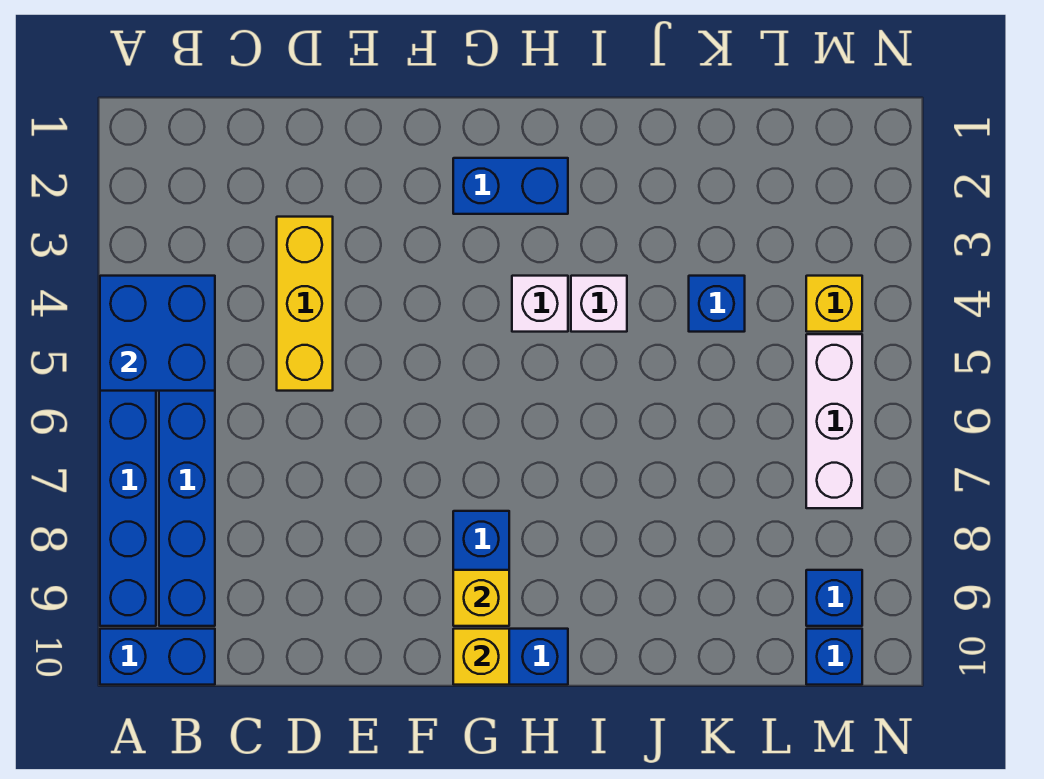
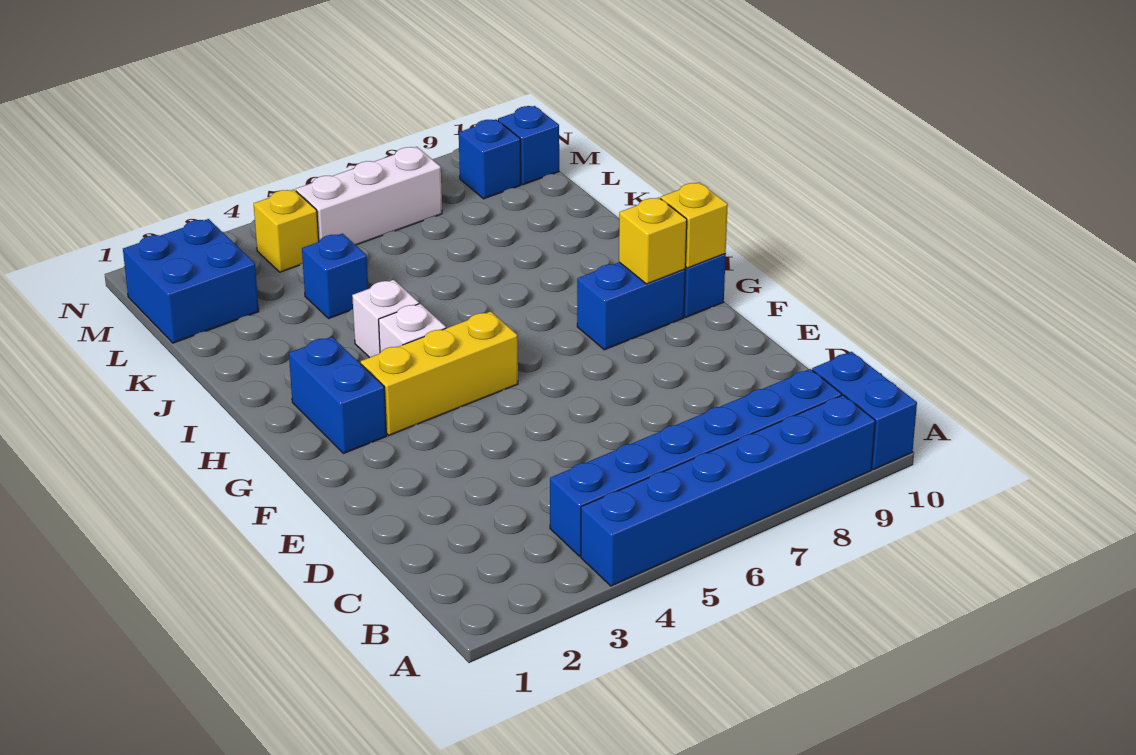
blue 2x2 brick [100,276,215,391] -> blue 2x2 brick moved to [123,219,259,343]
yellow 1x3 brick [277,217,333,391] -> yellow 1x3 brick moved to [361,311,518,435]

